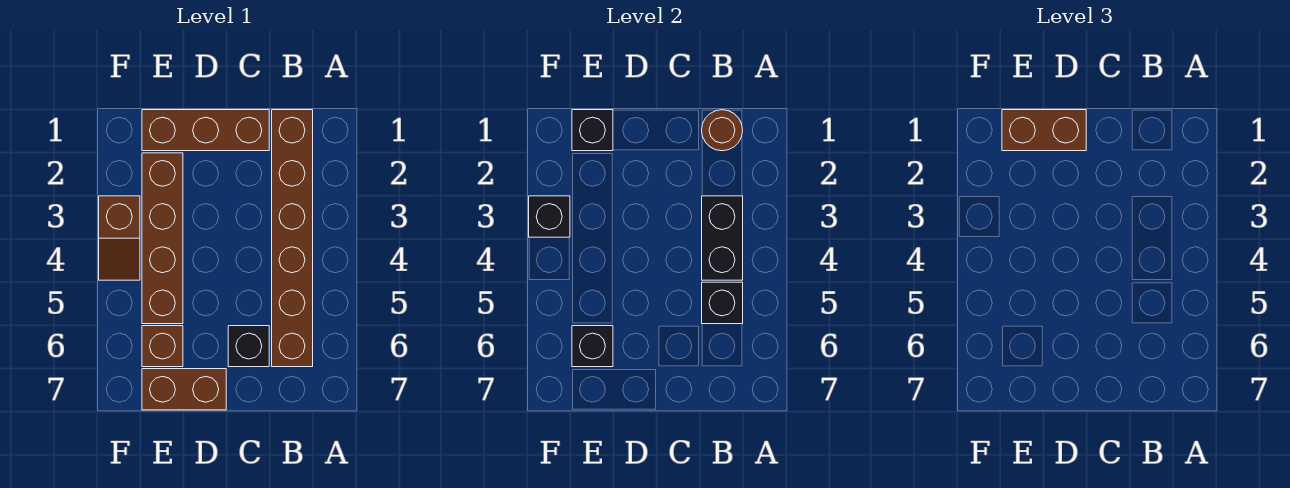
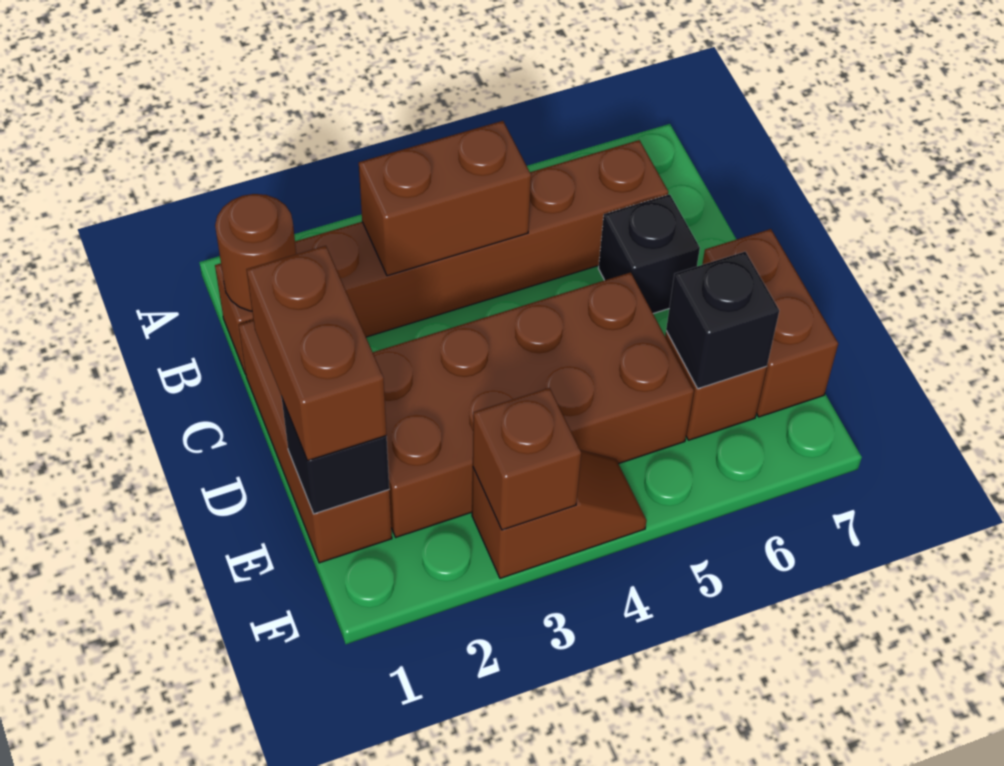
black 1x2 brick [702,196,743,280] -> brown 1x2 brick [359,121,531,276]
black 1x1 brick [702,282,743,324] -> none
brown 1x4 brick [142,153,183,324] -> brown 2x4 brick [373,272,694,537]
black 1x1 brick [529,196,570,237] -> brown 1x1 brick [473,388,581,530]

